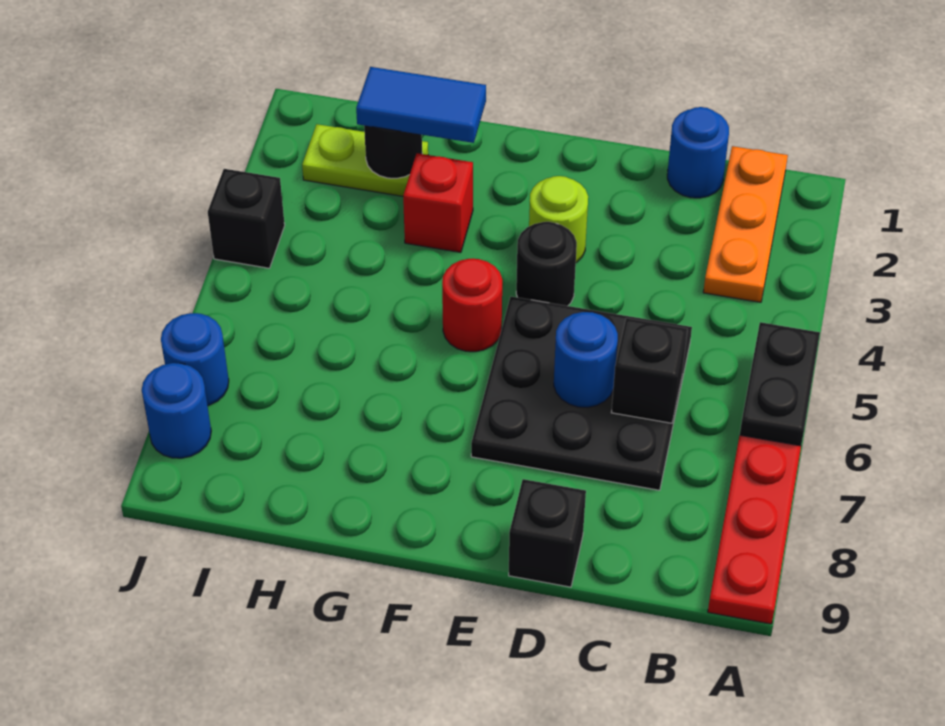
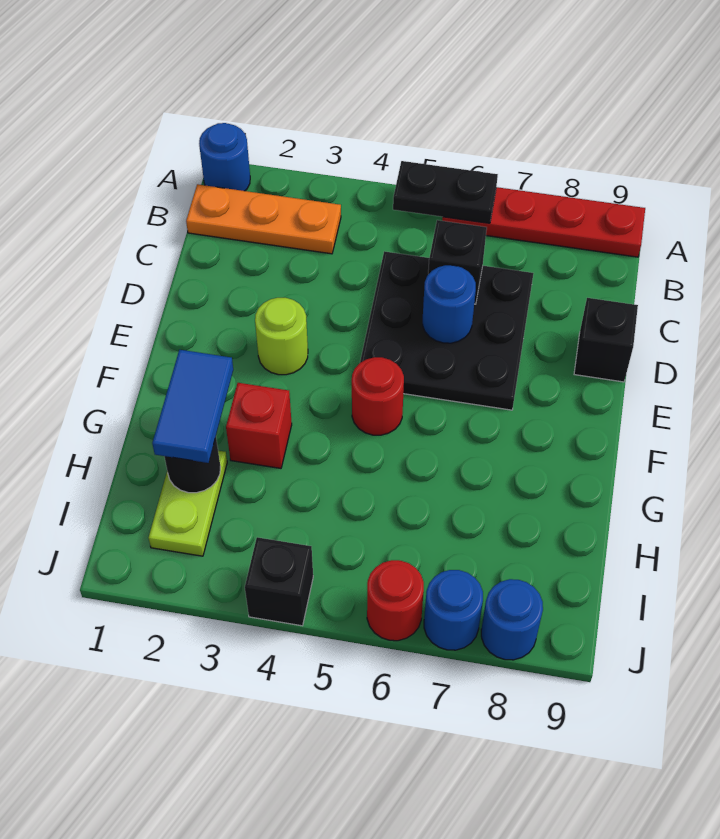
blue 1x1 round brick [667,107,729,198] -> blue 1x1 round brick moved to [199,123,250,191]
black 1x1 round brick [516,222,577,306] -> none
none -> red 1x1 round brick [367,560,424,641]

